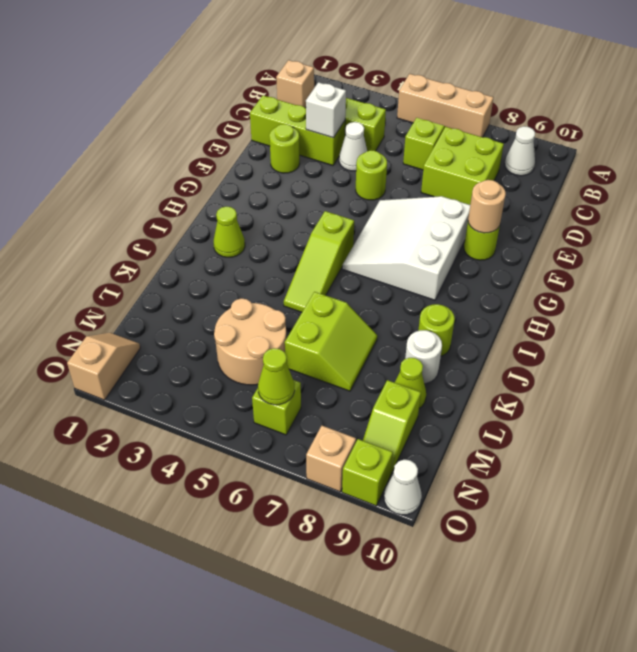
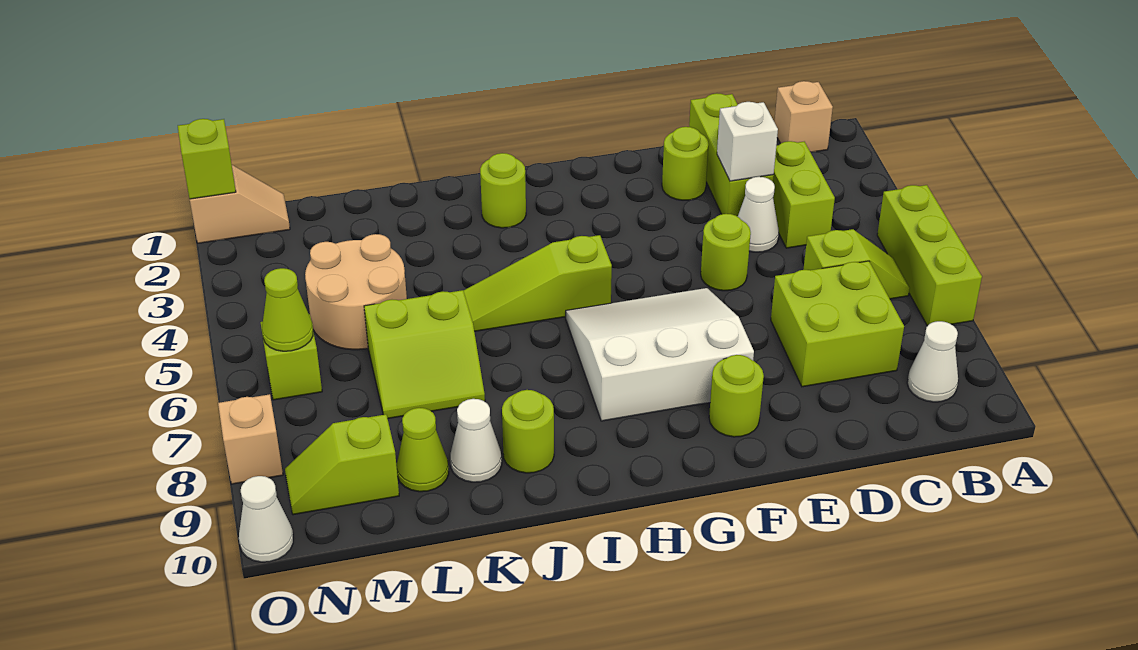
tan 1x3 brick [397,74,494,137] -> lime 1x3 brick [877,185,982,326]
tan 1x1 round brick [468,180,506,233] -> none
lime 1x1 cone [214,207,245,257] -> lime 1x1 round brick [480,153,526,228]
white 1x1 round brick [405,330,442,384] -> white 1x1 cone [450,399,502,482]
lime 1x1 brick [342,439,393,506] -> lime 1x1 brick moved to [178,119,236,199]

